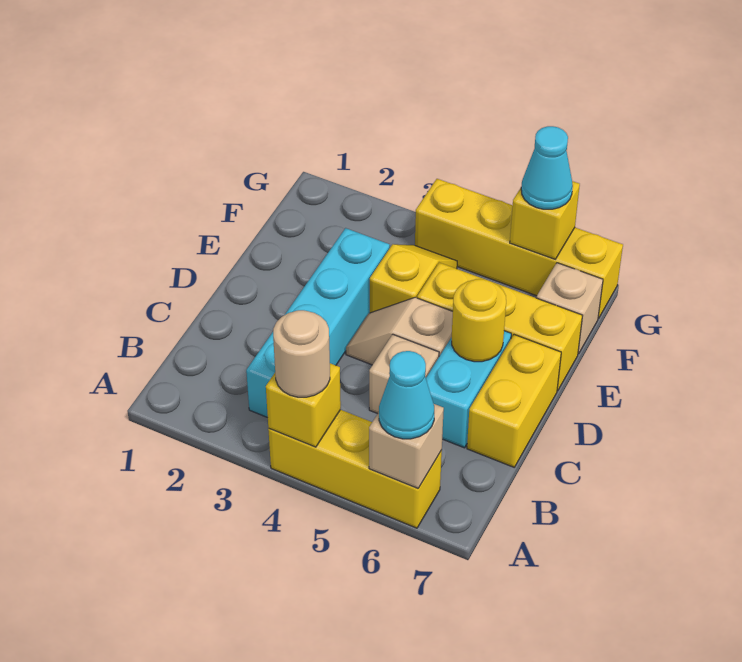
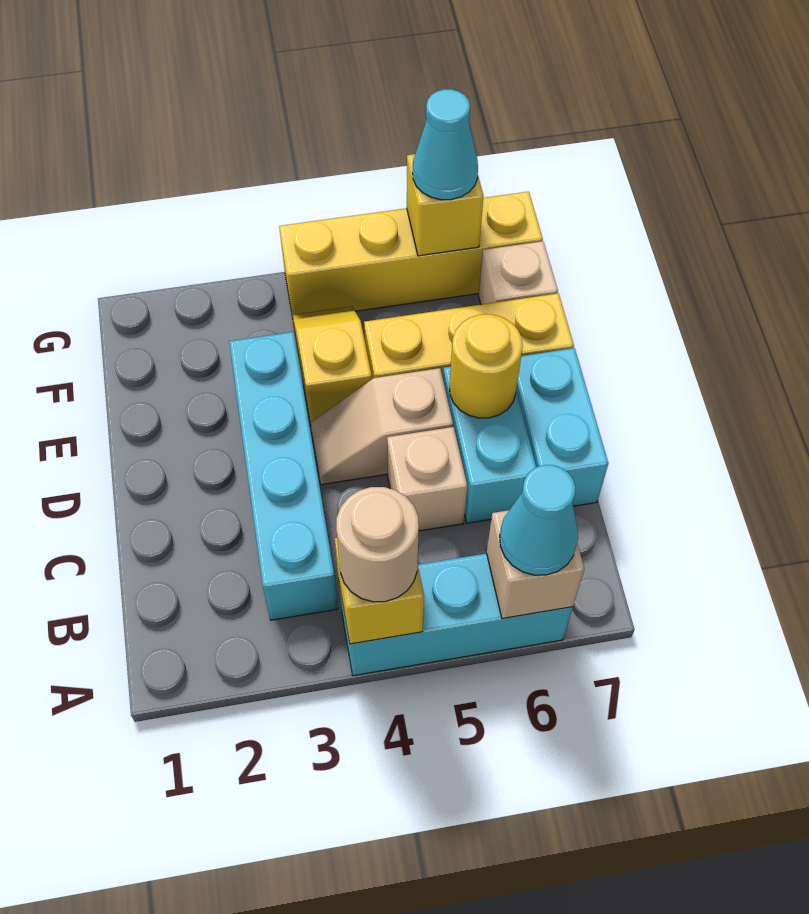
yellow 1x3 brick [268,410,442,528] -> cyan 1x3 brick [339,553,573,676]
yellow 1x2 brick [467,335,561,467] -> cyan 1x2 brick [516,348,608,506]

